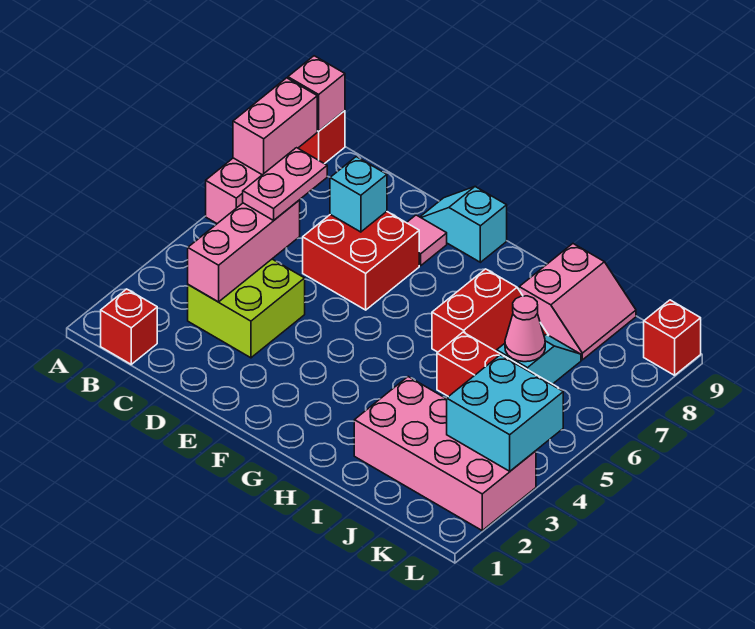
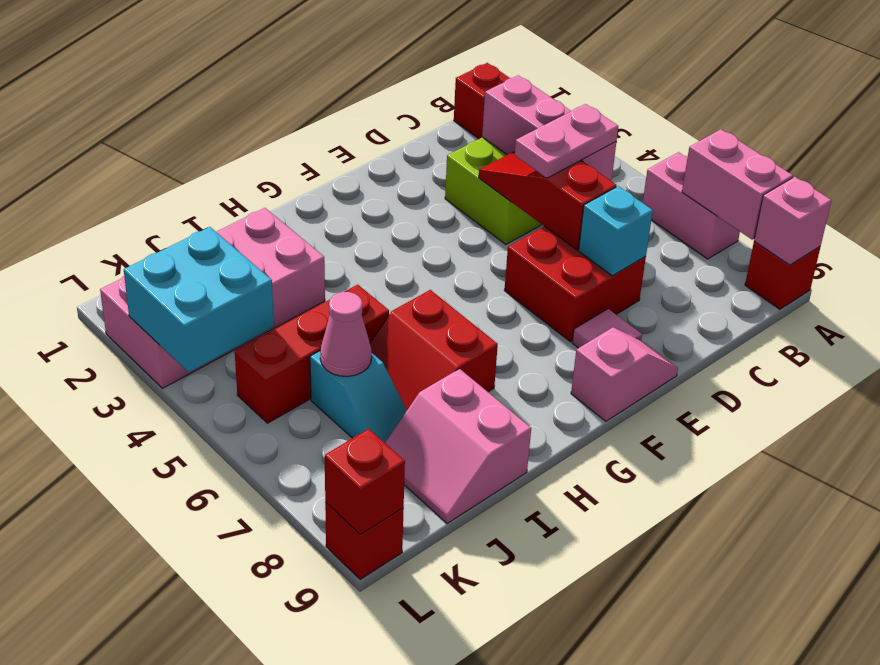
pink 1x2 plate [243,148,327,220] -> pink 1x2 plate turned to [515,104,618,178]
none -> red 1x3 slope [479,152,617,250]
cyan 1x2 slope [420,187,507,262] -> pink 1x2 slope [571,328,678,421]
none -> red 1x1 brick [325,429,405,535]

